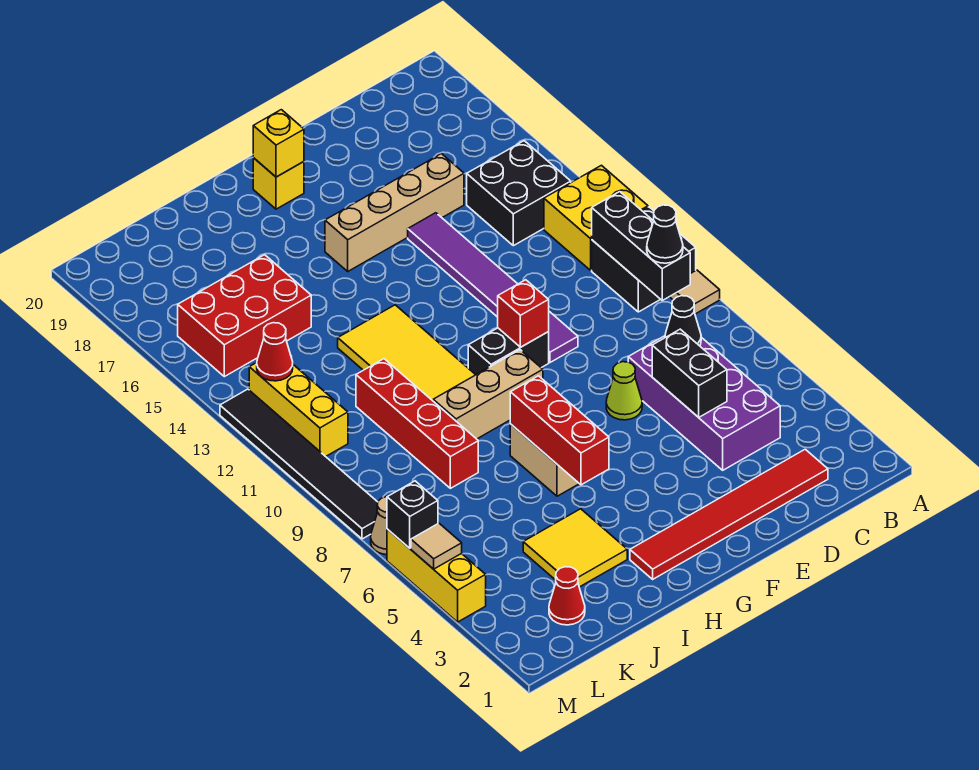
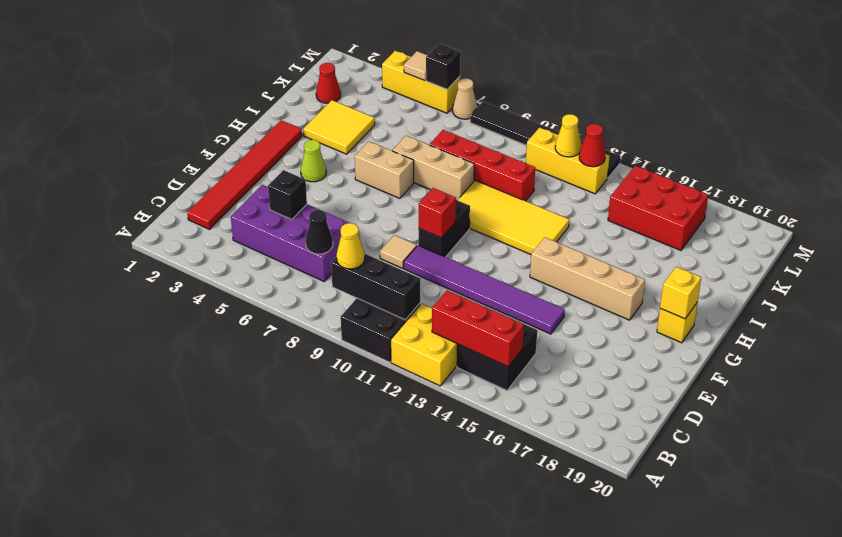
tan 1x1 tile [670,270,720,314] -> tan 1x1 tile moved to [380,235,417,268]
black 1x1 cone [647,205,683,263] -> yellow 1x1 cone [336,223,365,269]
black 1x2 brick [652,329,727,417] -> black 1x1 brick [268,170,307,219]
tan 1x4 brick [325,154,464,271] -> tan 1x4 brick turned to [530,237,645,320]
lime 1x1 cone [606,362,642,420] -> lime 1x1 cone moved to [301,140,326,182]
tan 1x3 brick [433,350,543,439] -> tan 1x3 brick turned to [392,136,474,200]
red 1x3 brick [510,376,609,485] -> red 1x3 brick moved to [432,290,524,367]
red 2x3 brick [178,255,311,377] -> red 2x3 brick turned to [608,166,708,250]
none -> yellow 1x1 cone [555,114,581,157]

